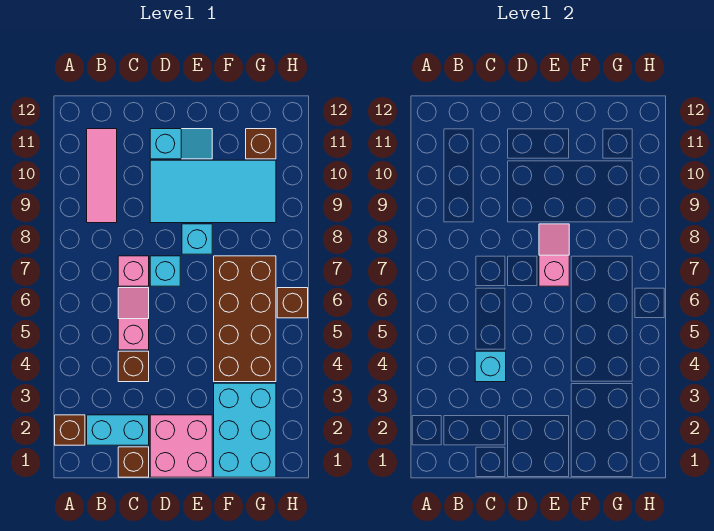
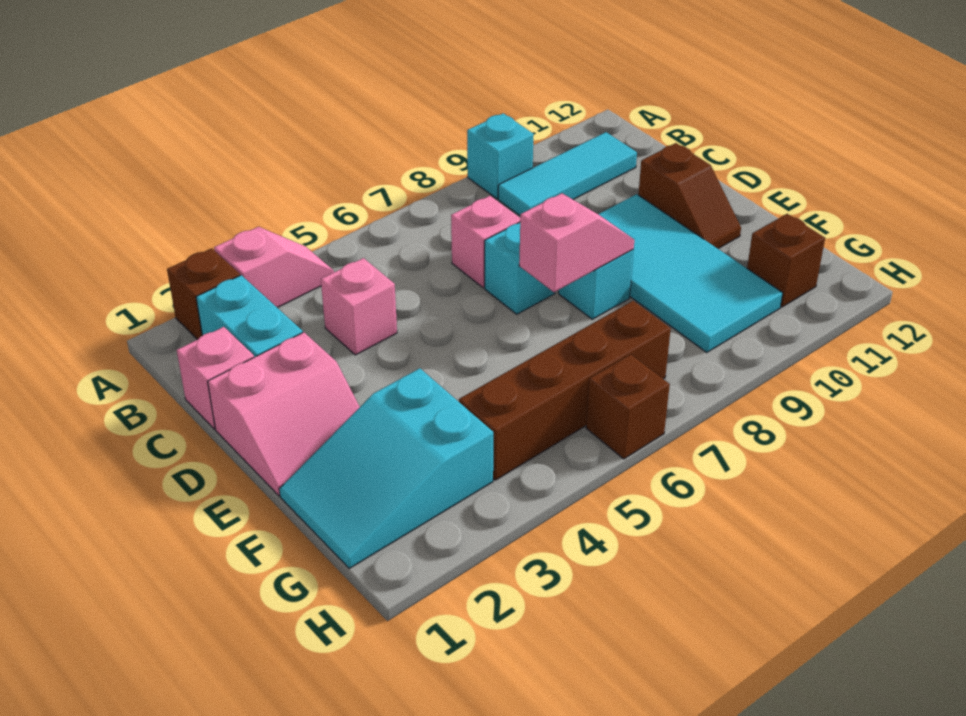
pink 1x3 tile [87,129,117,223] -> cyan 1x3 tile [498,132,637,216]
brown 1x1 brick [118,447,149,477] -> pink 1x1 brick [177,327,254,429]
brown 1x1 brick [118,351,149,382] -> pink 1x1 brick [321,258,397,355]
cyan 1x1 brick [475,351,506,382] -> cyan 1x1 brick moved to [467,113,534,199]
pink 1x2 slope [118,288,149,350] -> pink 1x2 slope moved to [214,227,334,308]
pink 2x2 brick [150,415,212,477] -> pink 2x2 slope [208,332,360,496]
cyan 1x2 slope [150,129,212,159] -> brown 1x2 slope [638,143,741,249]
cyan 2x3 brick [214,383,276,477] -> cyan 2x3 slope [279,368,493,568]
brown 2x4 brick [214,256,276,382] -> brown 1x4 brick [459,301,671,480]

